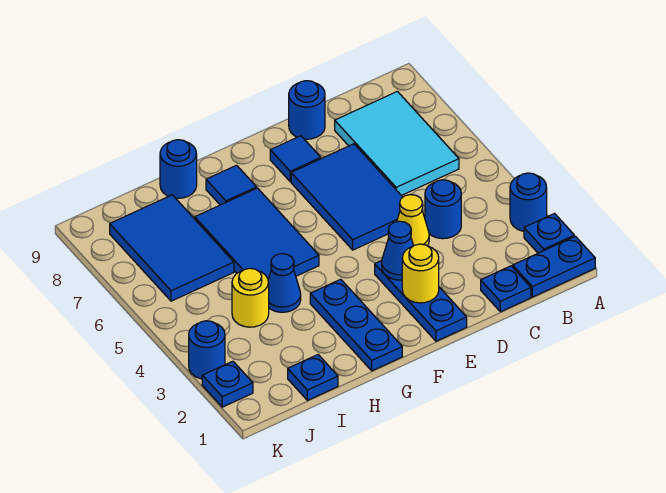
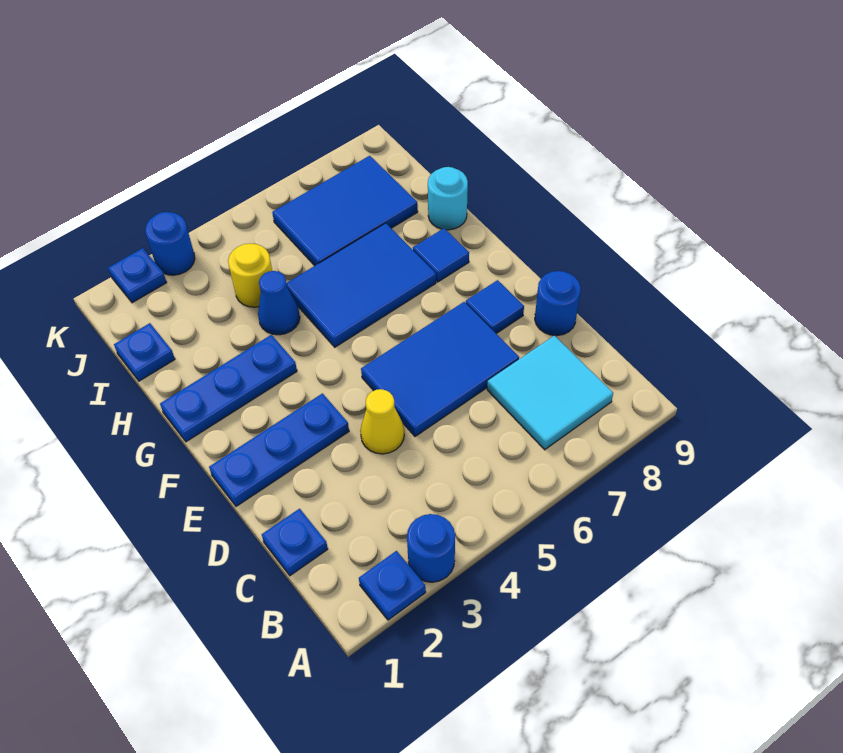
blue 1x2 plate [513,236,595,297] -> none
cyan 2x3 tile [335,91,459,196] -> cyan 2x2 tile [487,335,613,450]
blue 1x1 round brick [425,180,461,239] -> none
yellow 1x1 round brick [402,244,439,303] -> none
blue 1x1 cone [382,221,413,280] -> none
blue 1x1 round brick [160,140,197,198] -> cyan 1x1 round brick [428,167,468,230]

